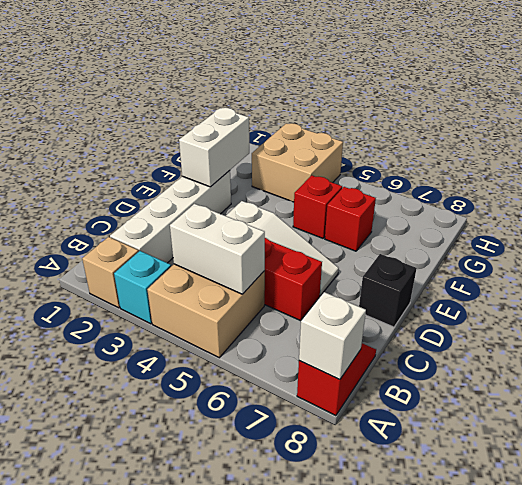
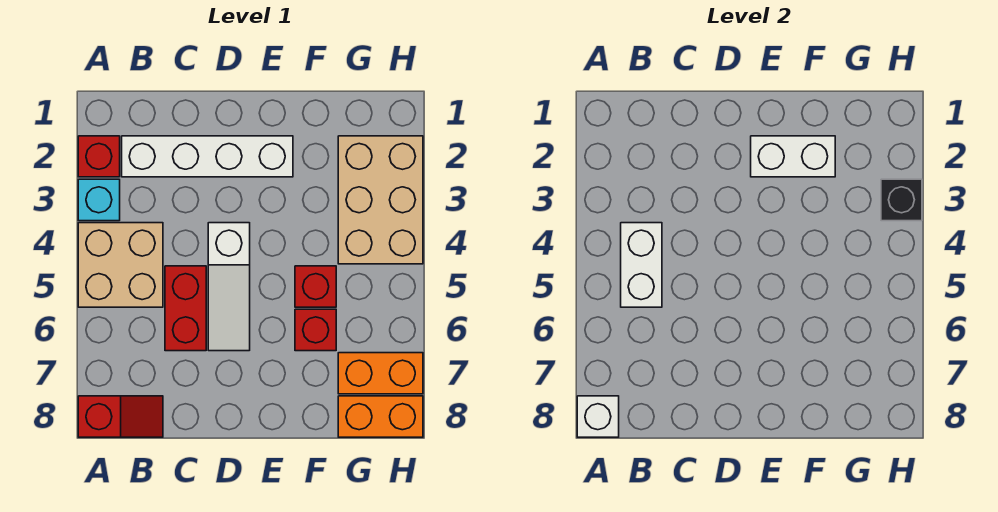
tan 1x1 brick [82,237,139,308] -> red 1x1 brick [78,136,120,177]
black 1x1 brick [359,254,417,327] -> black 1x1 brick moved to [881,179,922,221]
tan 2x2 brick [252,123,343,202] -> tan 2x3 brick [338,136,423,264]
none -> orange 1x2 brick [338,353,423,394]
none -> orange 1x2 brick [338,396,423,437]

